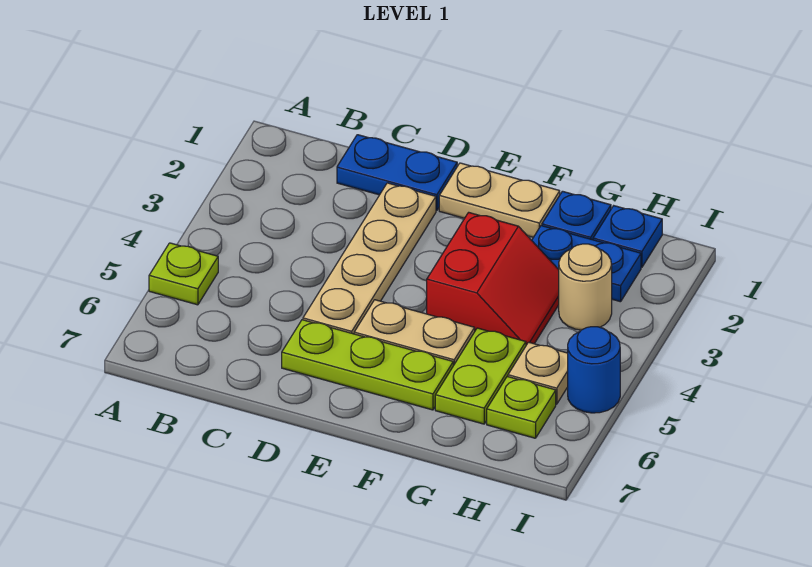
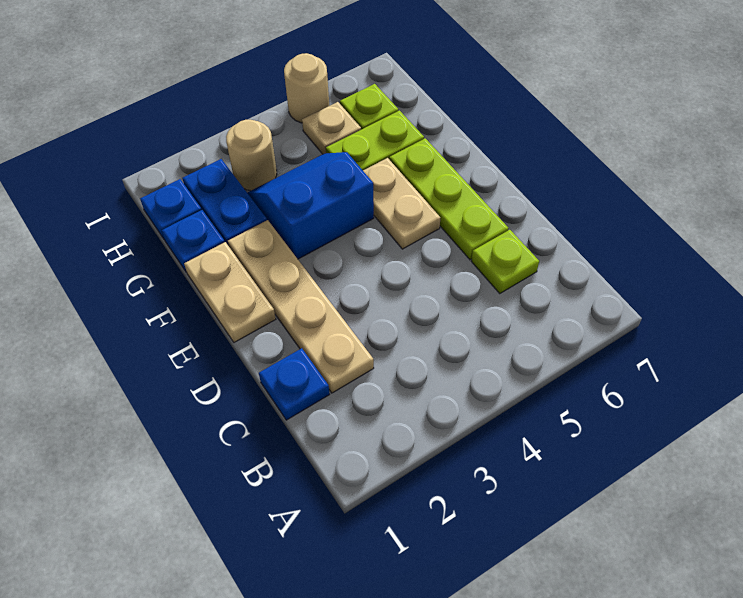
lime 1x1 plate [149,243,218,305] -> lime 1x1 plate moved to [471,230,539,294]
blue 1x2 plate [337,135,457,211] -> blue 1x1 plate [259,348,330,420]
tan 1x4 plate [303,183,436,334] -> tan 1x4 plate turned to [228,220,374,393]
red 2x2 slope [427,212,559,345] -> blue 2x2 slope [248,152,374,259]
blue 1x1 round brick [568,327,620,413] -> tan 1x1 round brick [284,53,329,123]

